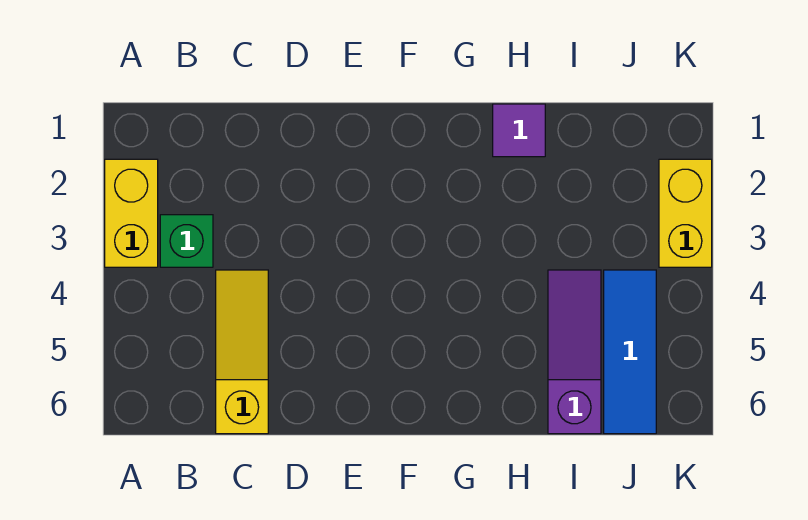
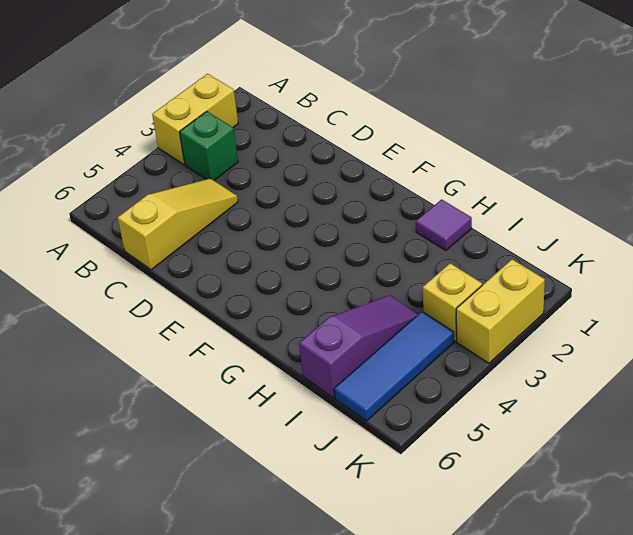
none -> yellow 1x1 brick [423,263,482,341]

